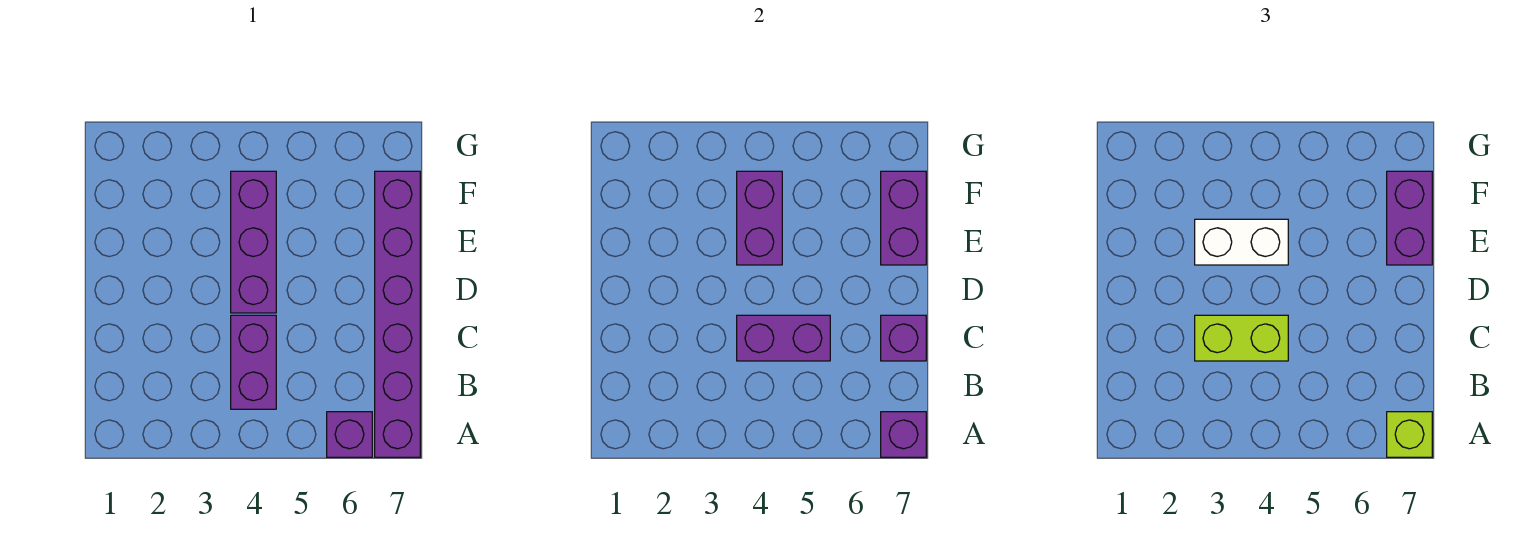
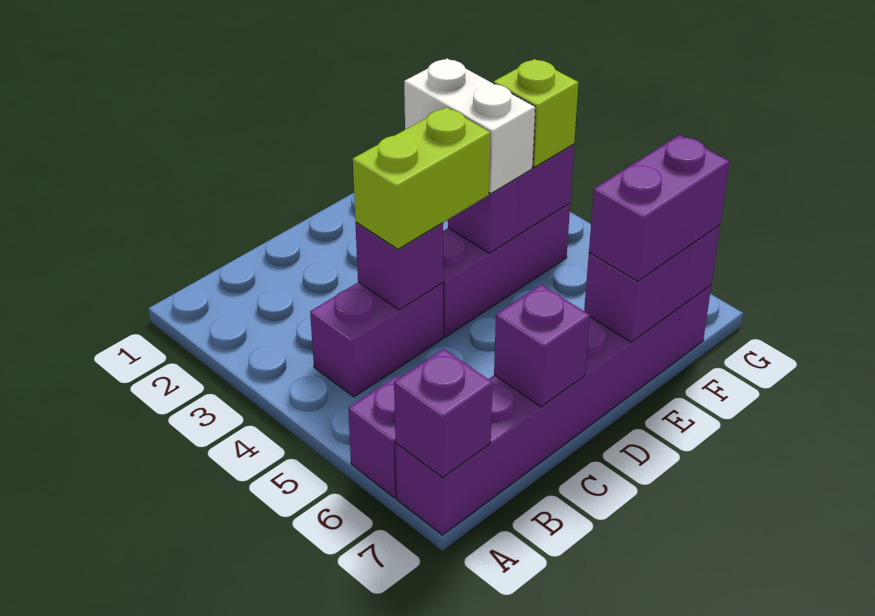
lime 1x1 brick [1387,412,1432,457] -> lime 1x1 brick moved to [493,59,578,167]
lime 1x2 brick [1195,315,1288,361] -> lime 1x2 brick turned to [353,107,490,249]
purple 1x2 brick [737,315,830,361] -> purple 1x1 brick [355,223,443,310]

